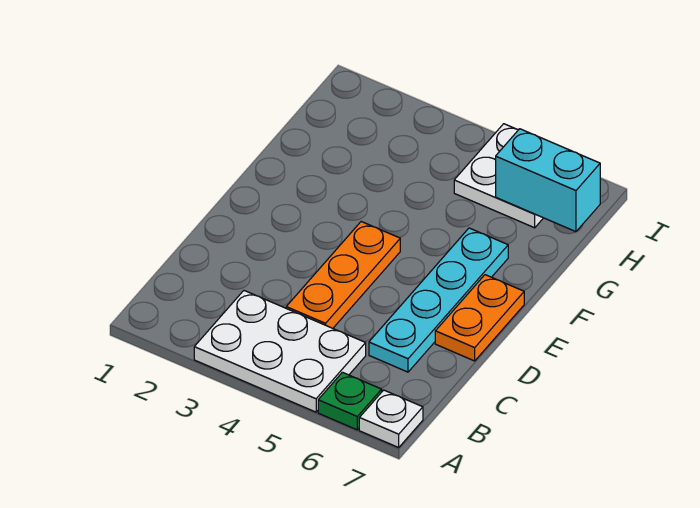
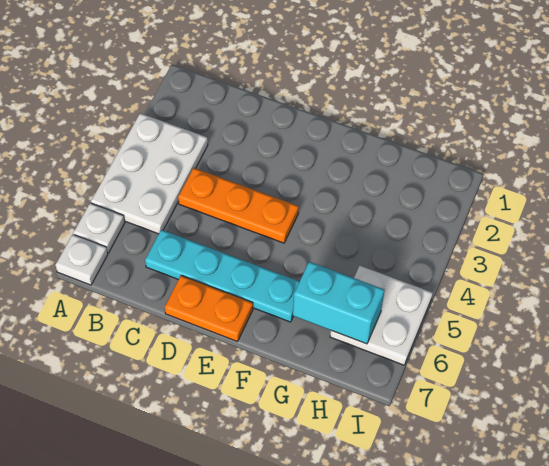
green 1x1 plate [318,372,382,430] -> white 1x1 plate [73,203,125,253]
cyan 1x2 brick [496,129,600,232] -> cyan 1x2 brick turned to [293,262,385,344]

